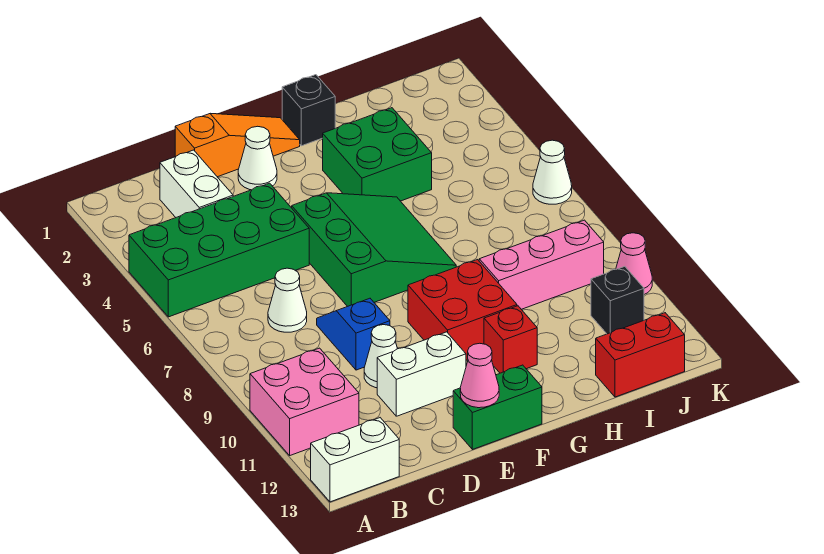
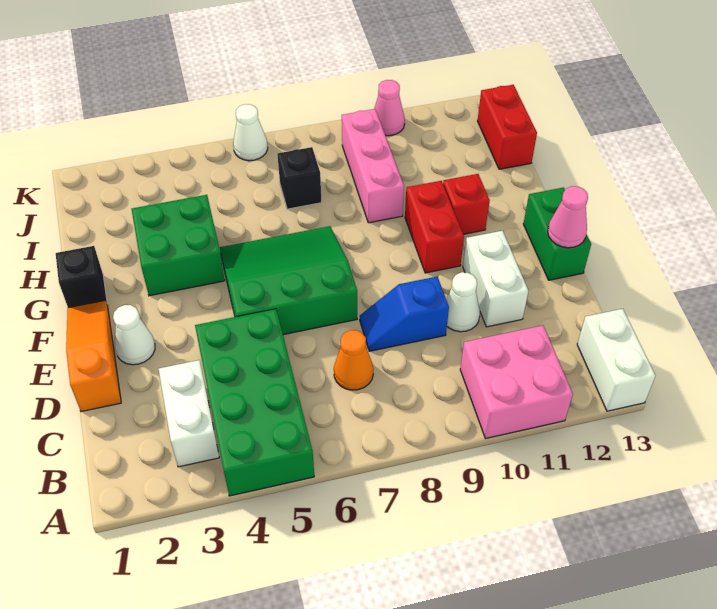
white 1x2 brick [160,150,233,217] -> white 1x2 brick turned to [159,360,219,467]
white 1x1 cone [268,268,307,332] -> orange 1x1 cone [334,330,373,390]
red 2x2 brick [408,260,517,360] -> red 1x2 brick [405,181,464,273]
black 1x1 brick [591,267,644,334] -> black 1x1 brick moved to [277,147,321,209]

